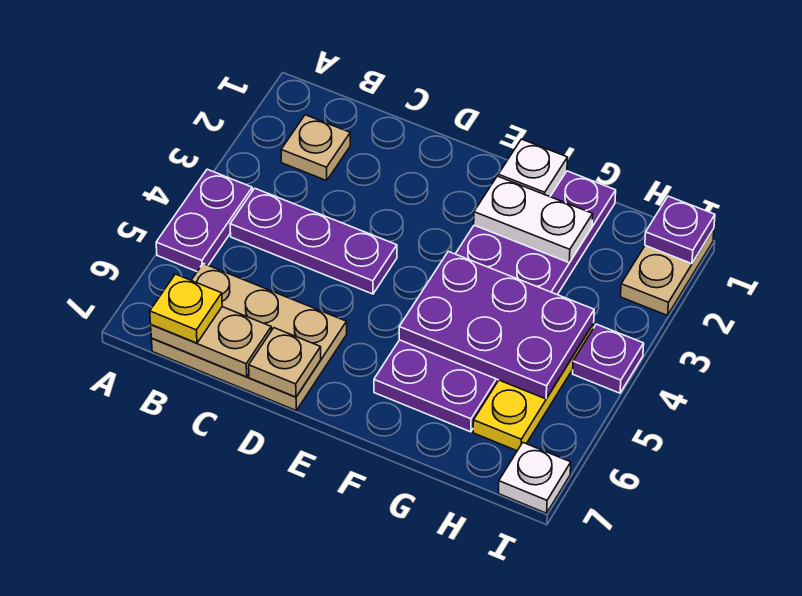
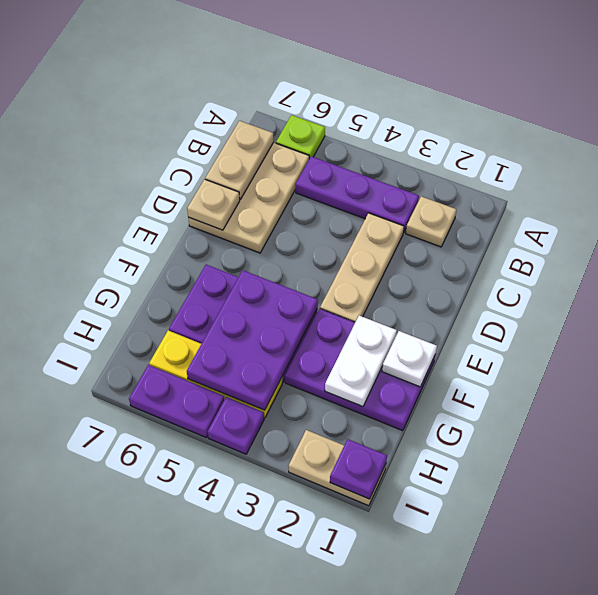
purple 1x2 plate [156,169,252,271] -> purple 1x2 plate moved to [129,365,225,438]
none -> lime 1x1 plate [276,115,325,159]
purple 1x3 plate [230,188,397,294] -> purple 1x3 plate turned to [296,156,419,233]
yellow 1x1 plate [150,274,222,343] -> none
none -> tan 1x3 plate [320,213,404,322]
white 1x1 plate [498,443,571,513] -> none

